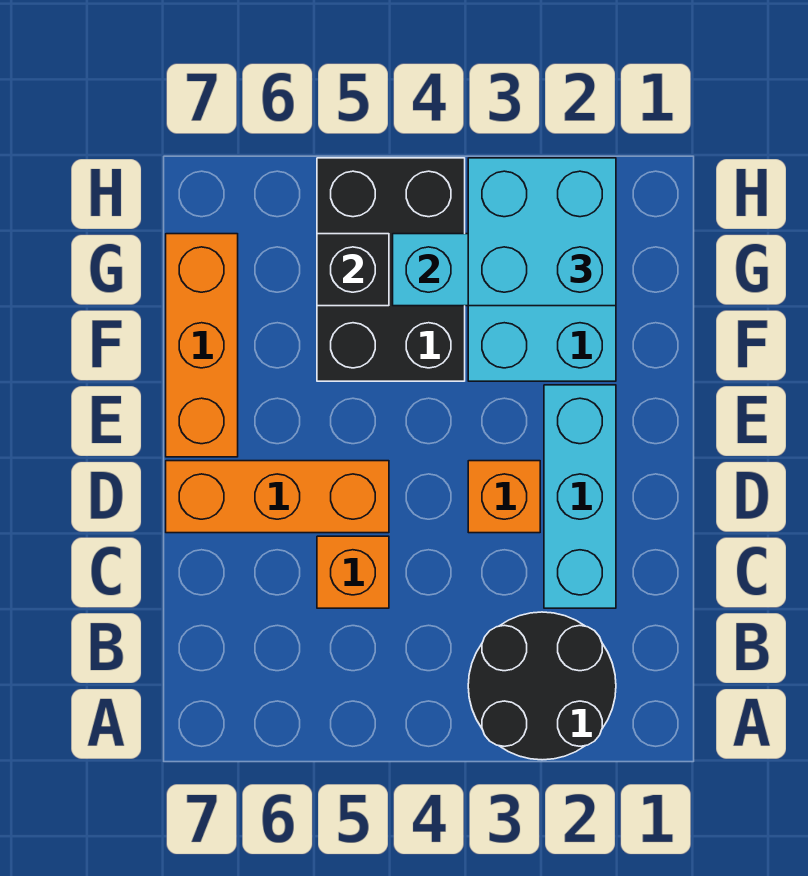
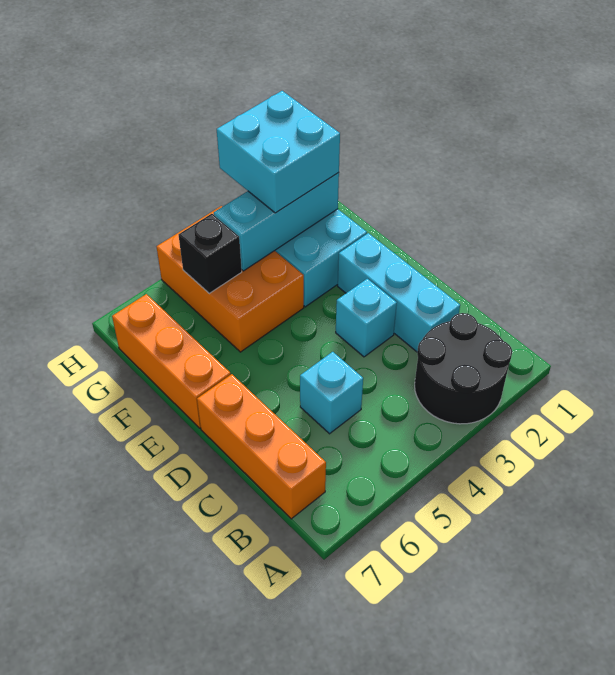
orange 1x1 brick [317,536,389,608] -> cyan 1x1 brick [300,352,363,434]
orange 1x1 brick [468,461,540,533] -> cyan 1x1 brick [336,279,397,357]
orange 1x3 brick [166,461,389,533] -> orange 1x3 brick turned to [197,374,326,519]
black 2x3 brick [317,158,465,381] -> orange 2x3 brick [157,206,304,352]

